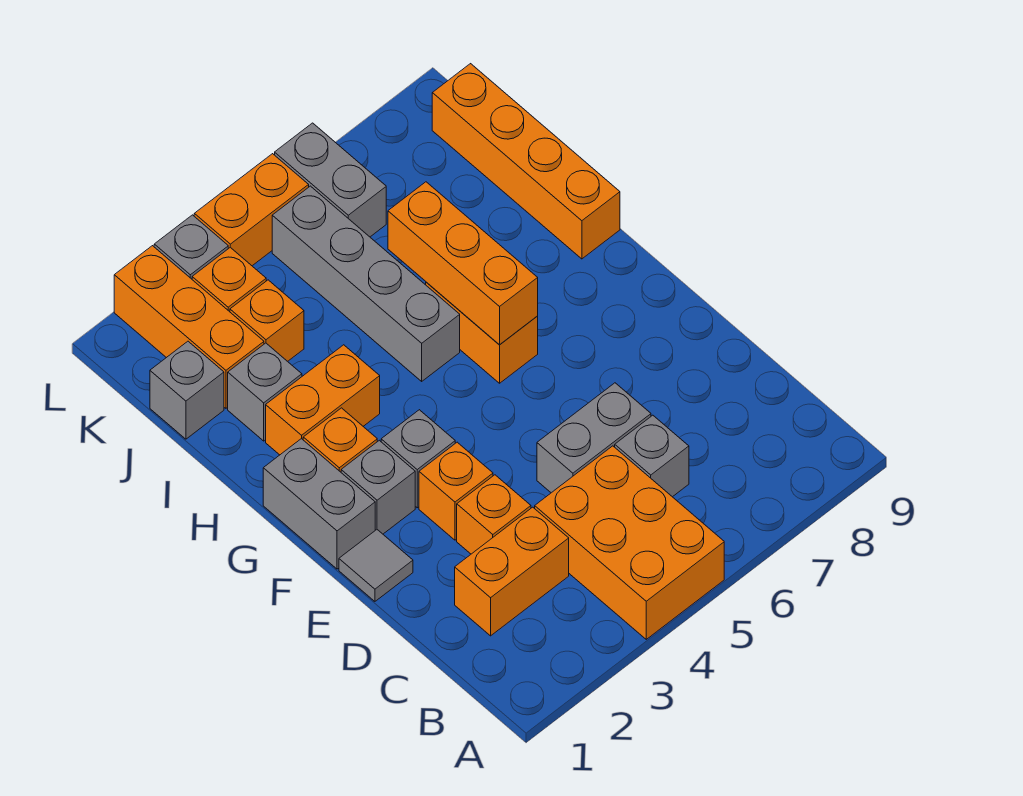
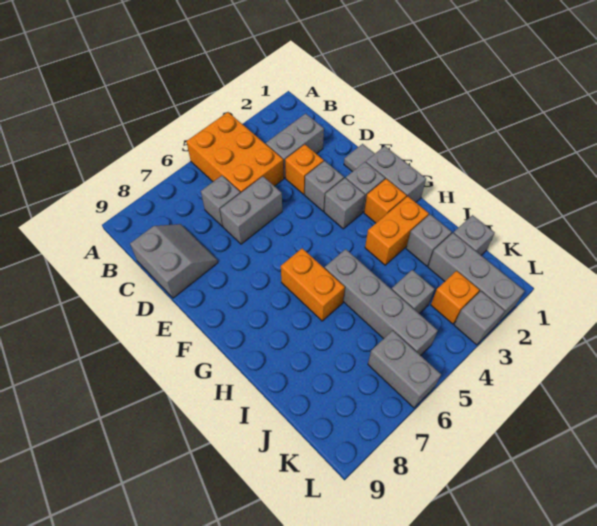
orange 1x2 brick [455,507,569,636] -> grey 1x2 brick [266,114,324,178]
none -> grey 2x2 slope [130,224,218,298]
orange 1x1 brick [419,442,493,540] -> grey 1x1 brick [305,161,344,211]
orange 1x3 brick [388,182,538,345] -> none
orange 1x4 brick [432,64,620,259] -> none
orange 1x3 brick [114,246,264,408] -> grey 1x3 brick [428,233,524,324]
orange 1x1 brick [230,280,304,361] -> none
none -> grey 1x1 brick [392,270,435,314]
orange 1x2 brick [194,154,309,266] -> none

